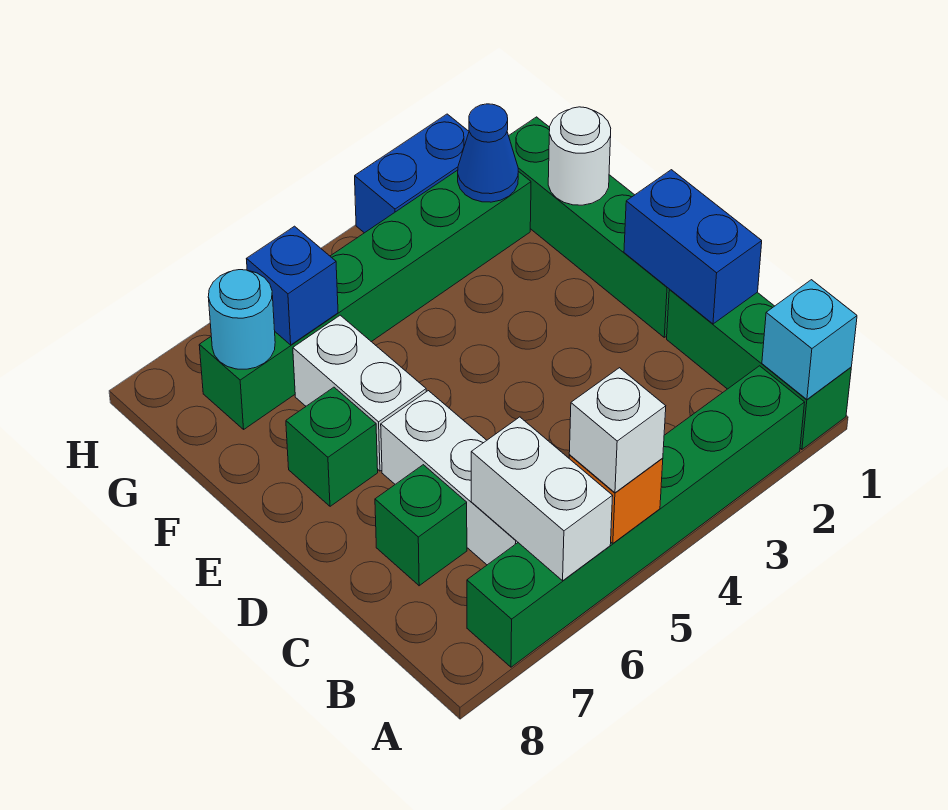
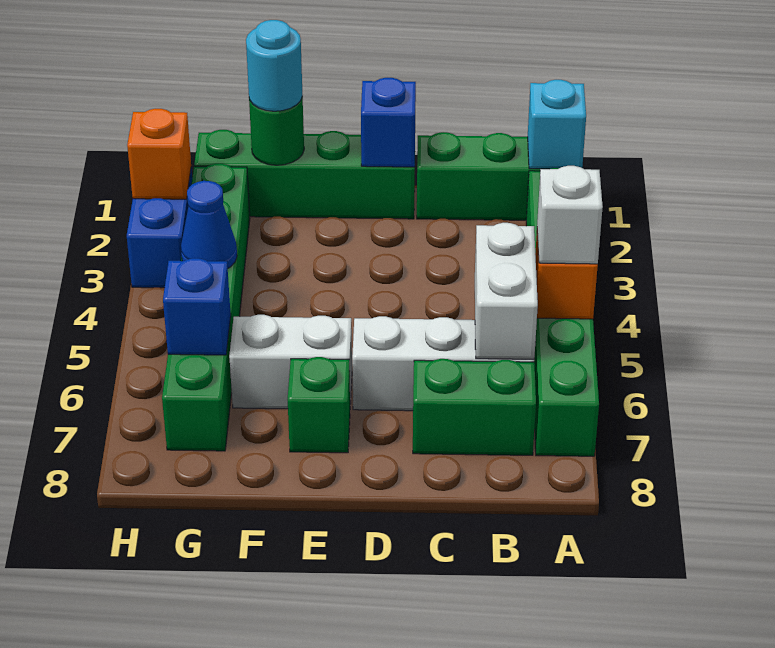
white 1x2 brick [471,417,613,581] -> white 1x2 brick turned to [475,223,538,359]
blue 1x2 brick [624,170,762,324] -> blue 1x1 brick [361,78,416,167]
green 1x1 brick [375,465,467,586] -> green 1x2 brick [413,359,536,455]
white 1x1 round brick [548,107,611,205] -> green 1x1 round brick [249,97,304,165]
blue 1x1 cone [458,104,518,202] -> blue 1x1 cone moved to [181,181,237,268]
cyan 1x1 round brick [208,270,275,369] -> cyan 1x1 round brick moved to [246,20,303,111]
none -> orange 1x1 brick [127,109,191,199]

